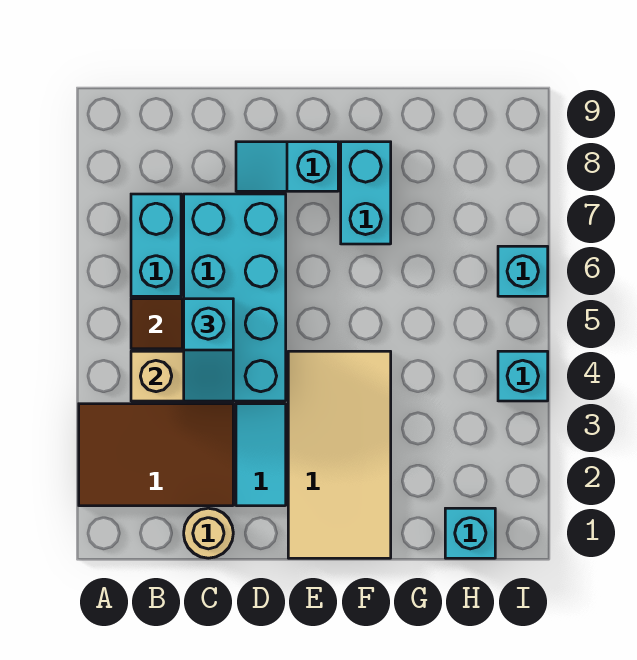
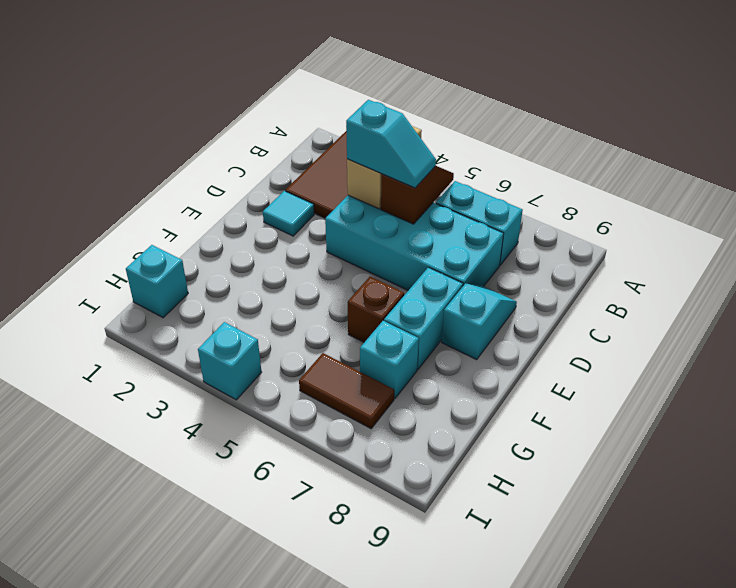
tan 1x1 round brick [184,508,233,558] -> none
cyan 1x2 slope [184,299,233,401] -> cyan 1x2 slope turned to [346,100,436,188]
cyan 1x2 tile [236,404,286,506] -> cyan 1x1 tile [263,191,314,236]
tan 2x4 tile [288,351,391,558] -> none
none -> brown 1x1 brick [348,276,404,342]
cyan 1x2 brick [341,142,391,244] -> cyan 1x2 brick turned to [384,267,463,369]
none -> brown 1x2 tile [299,353,394,428]
cyan 1x1 brick [498,246,548,296] -> cyan 1x1 brick moved to [360,321,419,398]

